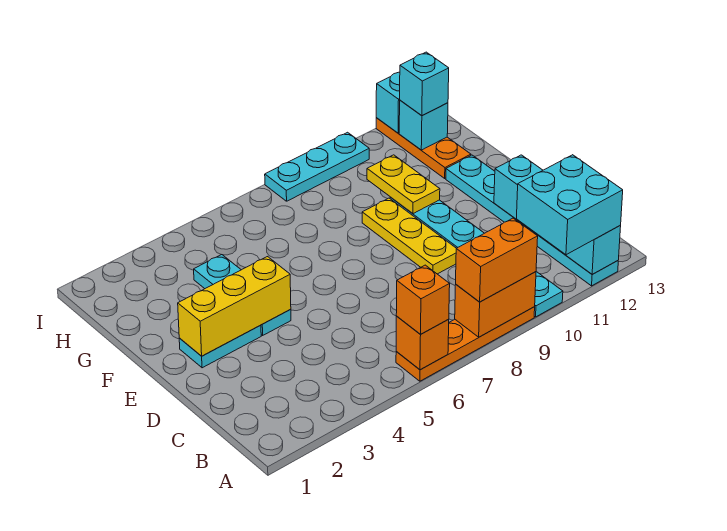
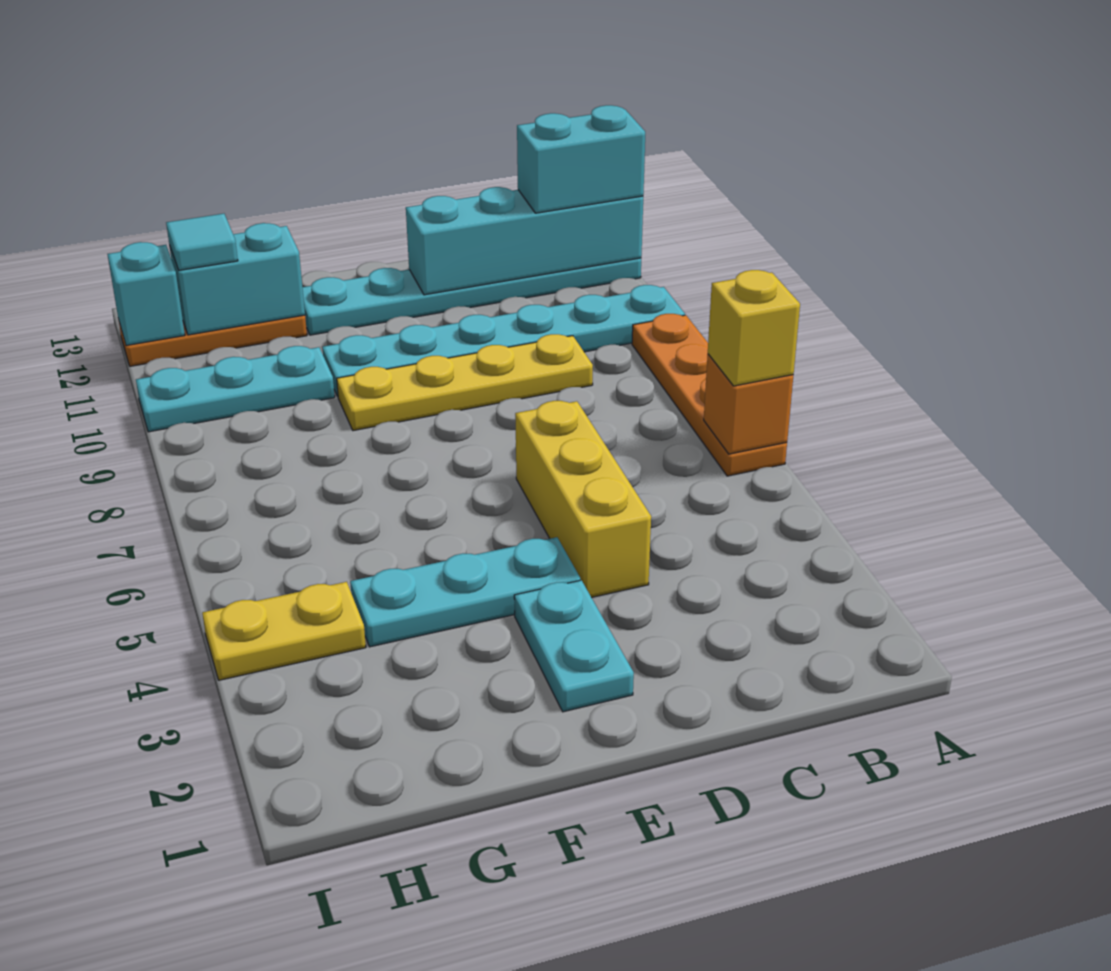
orange 1x1 brick [396,265,450,334] -> yellow 1x1 brick [708,270,800,386]
orange 1x2 brick [455,272,536,337] -> none
orange 1x2 brick [456,218,538,302] -> none
cyan 2x2 brick [516,155,623,255] -> cyan 1x2 brick [517,105,645,213]
yellow 1x3 plate [362,198,456,274] -> yellow 1x4 plate [337,334,593,431]
yellow 1x3 brick [178,257,291,356] -> yellow 1x3 brick moved to [515,401,651,597]
yellow 1x2 plate [367,155,440,214] -> yellow 1x2 plate moved to [202,582,366,680]
cyan 1x1 brick [399,100,448,150] -> cyan 1x2 brick [169,223,305,335]
cyan 1x1 brick [400,52,449,116] -> cyan 1x1 tile [166,214,238,270]
cyan 1x3 plate [265,132,369,201] -> cyan 1x3 plate turned to [136,346,335,432]

